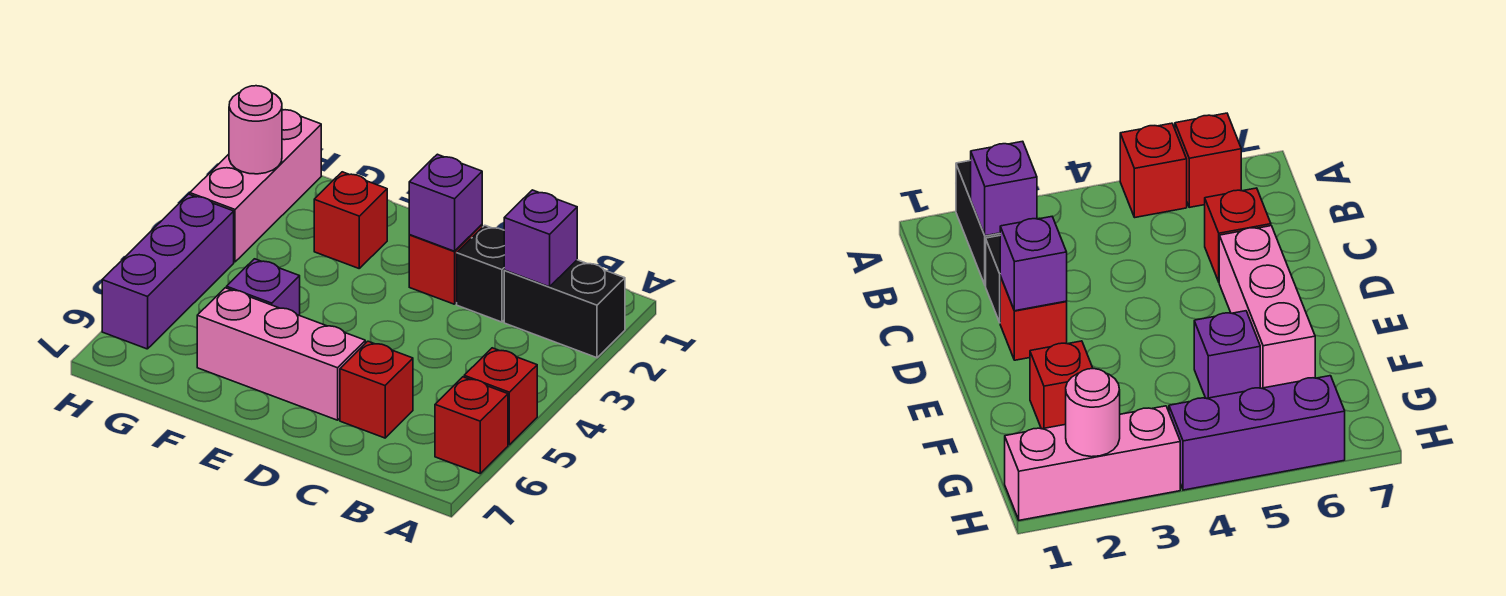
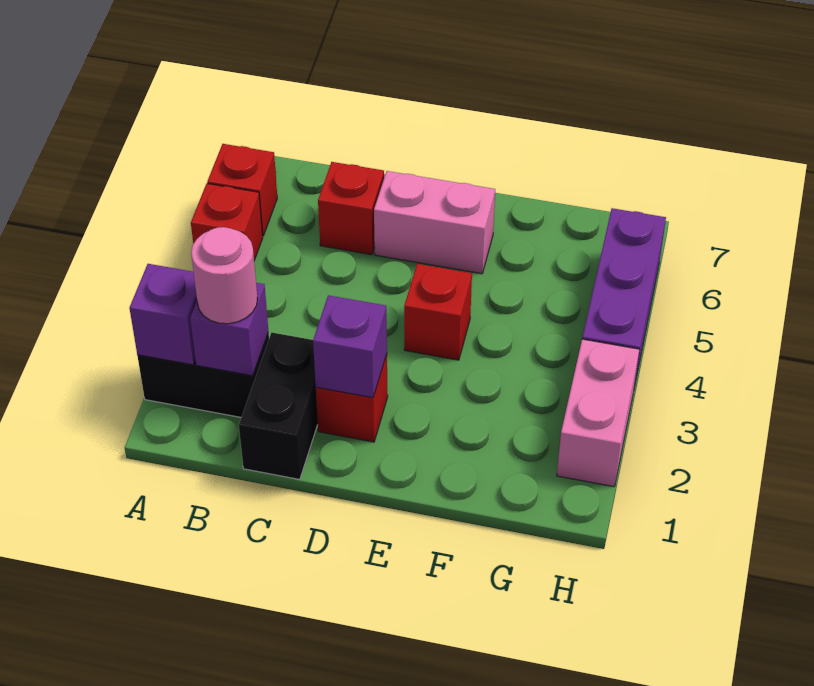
black 1x1 brick [457,225,505,322] -> black 1x2 brick [239,333,318,479]
pink 1x3 brick [197,288,365,420] -> pink 1x2 brick [374,171,495,274]
red 1x1 brick [314,172,387,268] -> red 1x1 brick moved to [404,264,472,360]
purple 1x1 brick [227,259,300,315] -> purple 1x1 brick moved to [130,264,197,365]
pink 1x3 brick [190,109,321,262] -> pink 1x2 brick [557,339,640,487]
pink 1x1 round brick [229,86,282,174] -> pink 1x1 round brick moved to [191,227,258,324]

